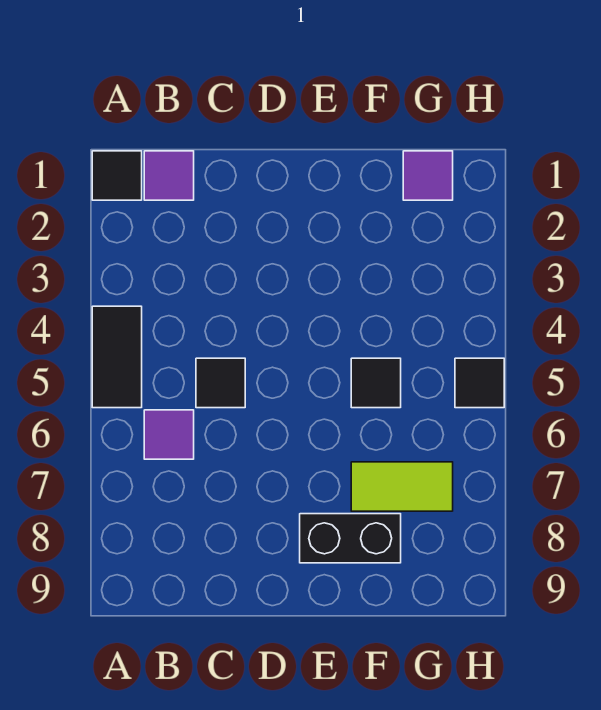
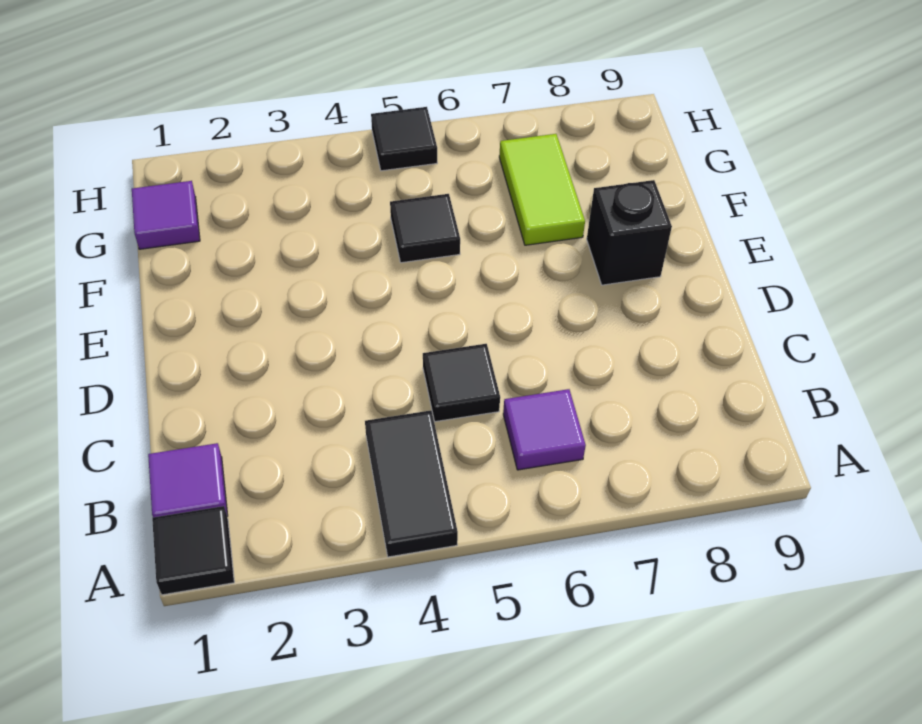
black 1x2 tile [92,306,142,408] -> black 1x2 tile turned to [365,410,458,557]
black 1x2 brick [300,514,401,563] -> black 1x1 brick [587,180,672,285]

